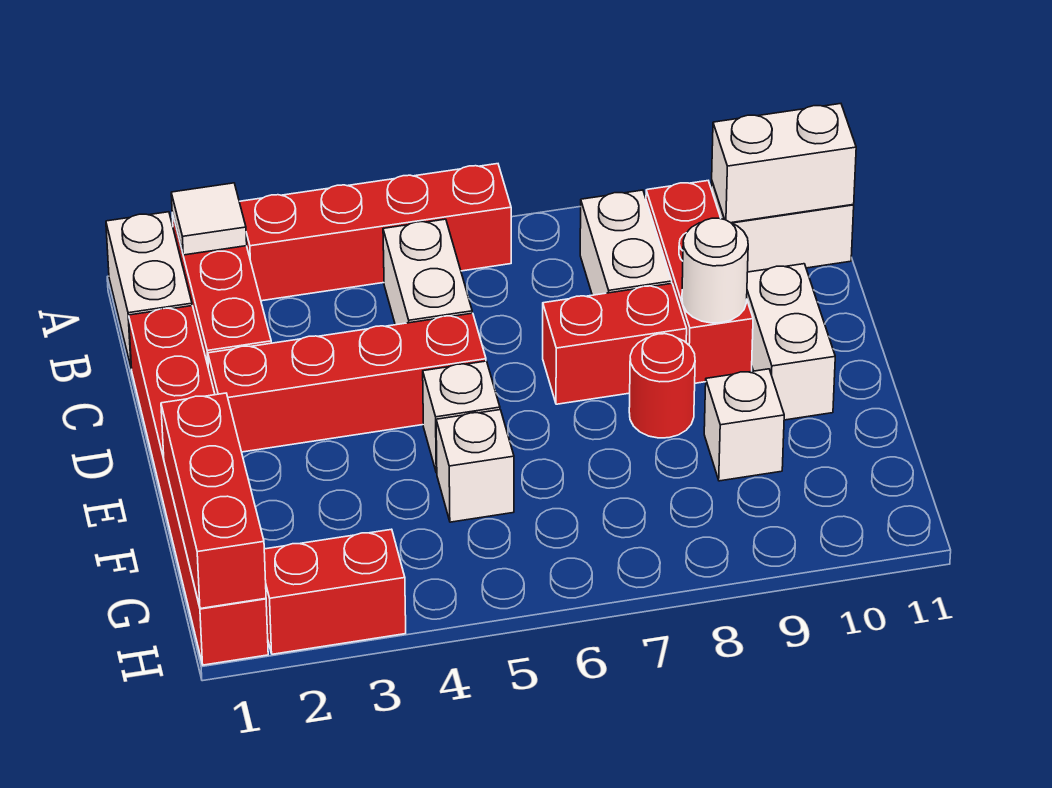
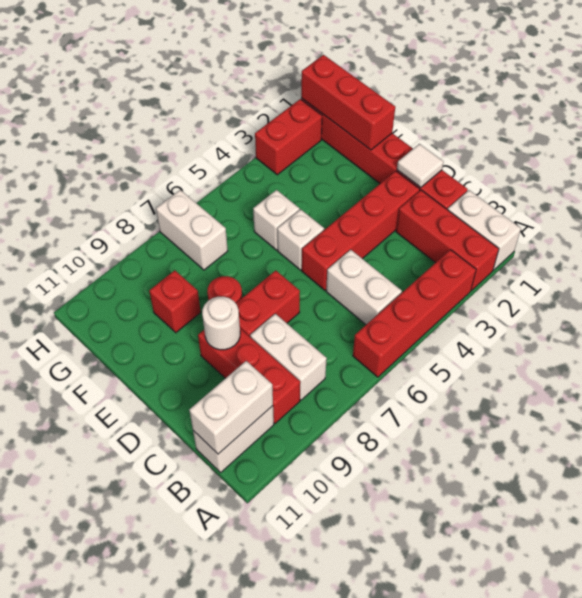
white 1x1 tile [171,183,247,255] -> white 1x1 tile moved to [397,144,444,188]
white 1x2 brick [747,264,835,420] -> white 1x2 brick moved to [156,190,228,270]
white 1x1 brick [704,369,784,481] -> red 1x1 brick [149,270,201,333]

